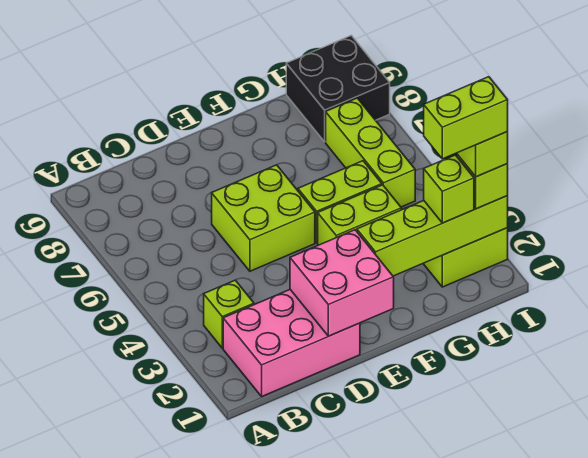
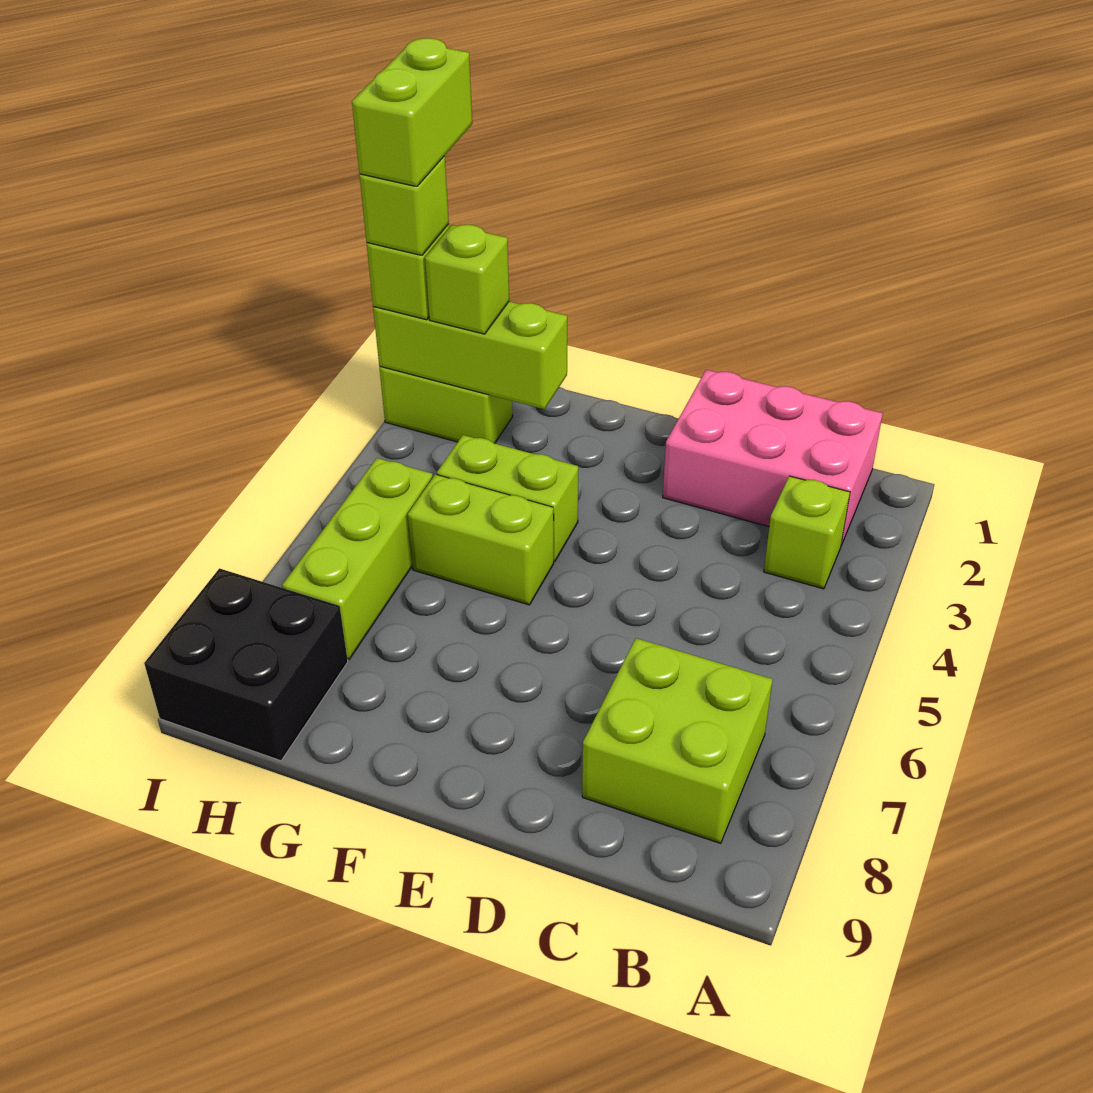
pink 2x2 brick [290,230,394,336] -> none
lime 2x2 brick [212,165,315,271] -> lime 2x2 brick moved to [582,638,773,843]
lime 1x4 brick [357,196,508,276] -> lime 1x3 brick [373,302,567,409]
lime 1x2 brick [424,77,508,159] -> lime 1x2 brick turned to [352,38,472,187]

